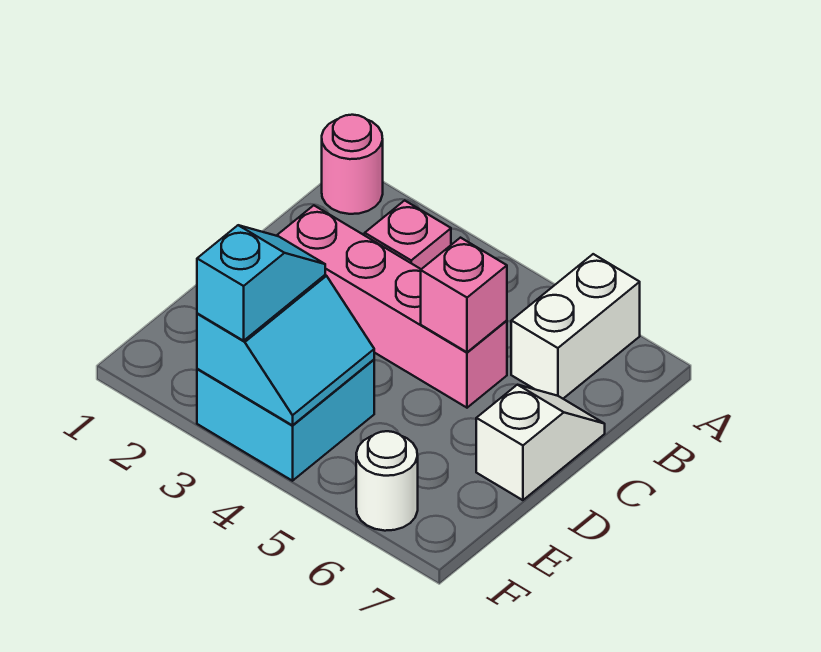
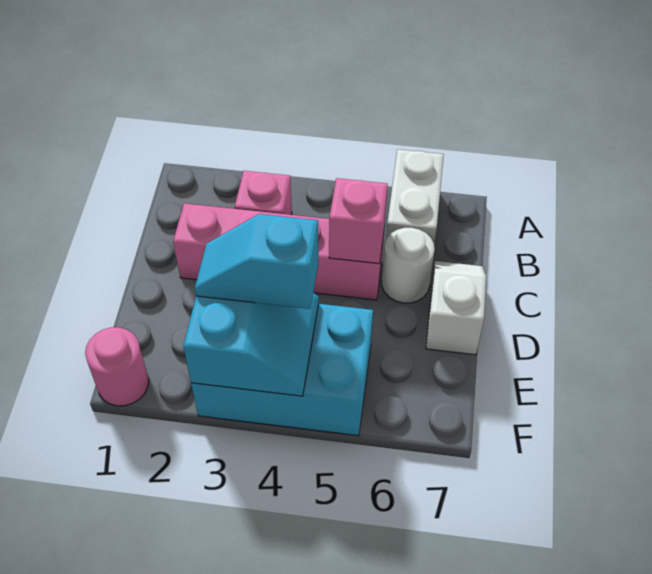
pink 1x1 round brick [322,115,383,214] -> pink 1x1 round brick moved to [85,327,149,406]
cyan 2x2 brick [197,360,374,481] -> cyan 2x3 brick [191,304,373,436]
cyan 1x2 slope [197,225,325,341] -> cyan 1x2 slope turned to [195,214,318,309]
white 1x1 round brick [356,431,418,531] -> white 1x1 round brick moved to [382,228,435,303]

